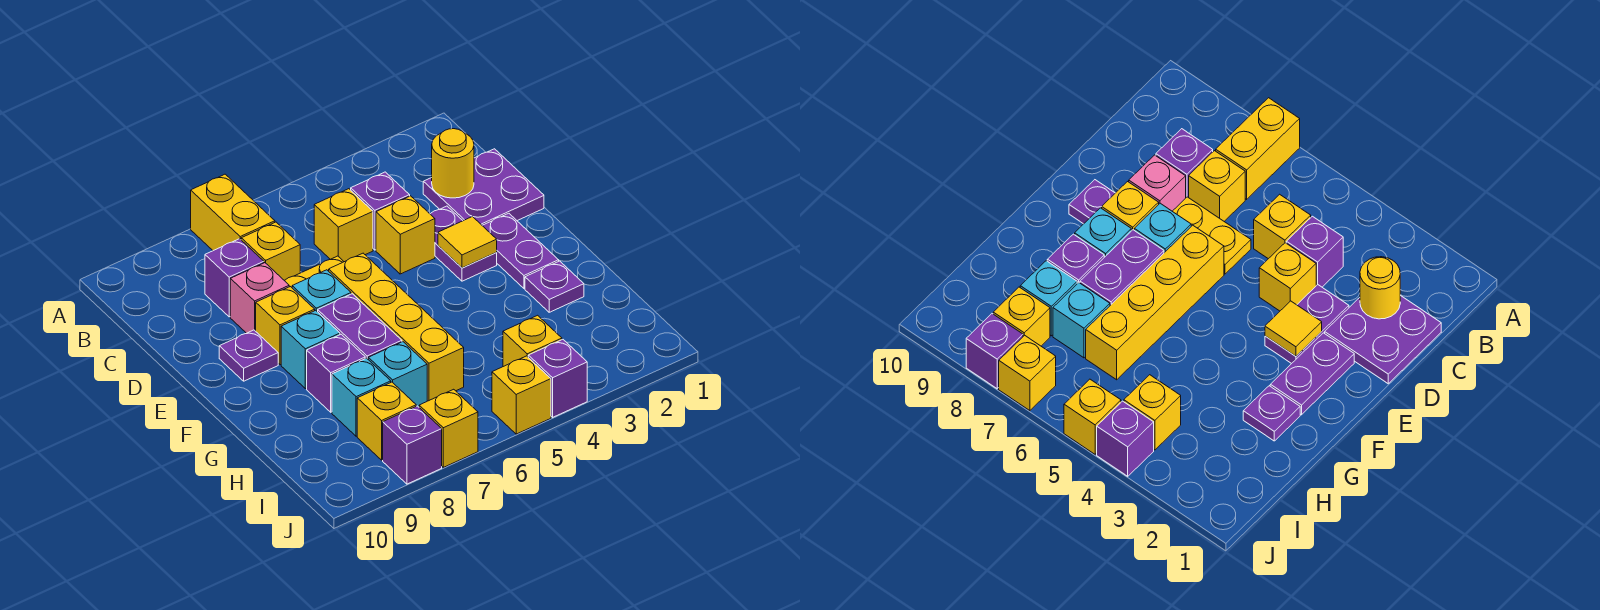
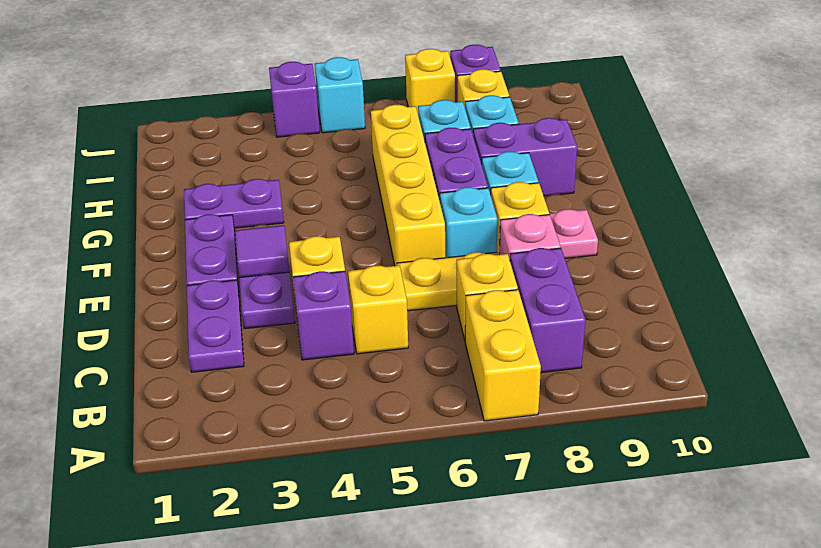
purple 2x2 plate [423,149,544,225] -> purple 1x2 plate [187,280,244,372]
yellow 1x1 round brick [432,129,474,198] -> none
purple 1x1 brick [205,239,264,317] -> purple 1x2 brick [510,248,586,373]
yellow 1x1 tile [438,216,497,268] -> purple 1x1 tile [235,225,289,278]
purple 1x1 plate [219,330,278,381] -> pink 1x1 plate [549,209,598,258]
purple 1x1 plate [525,261,584,312] -> purple 1x2 plate [184,179,284,228]
purple 1x1 brick [307,334,365,412] -> purple 1x2 brick [473,118,577,196]
yellow 1x1 brick [503,315,562,367] -> none
yellow 1x1 brick [492,356,551,434] -> cyan 1x1 brick [315,57,365,133]

